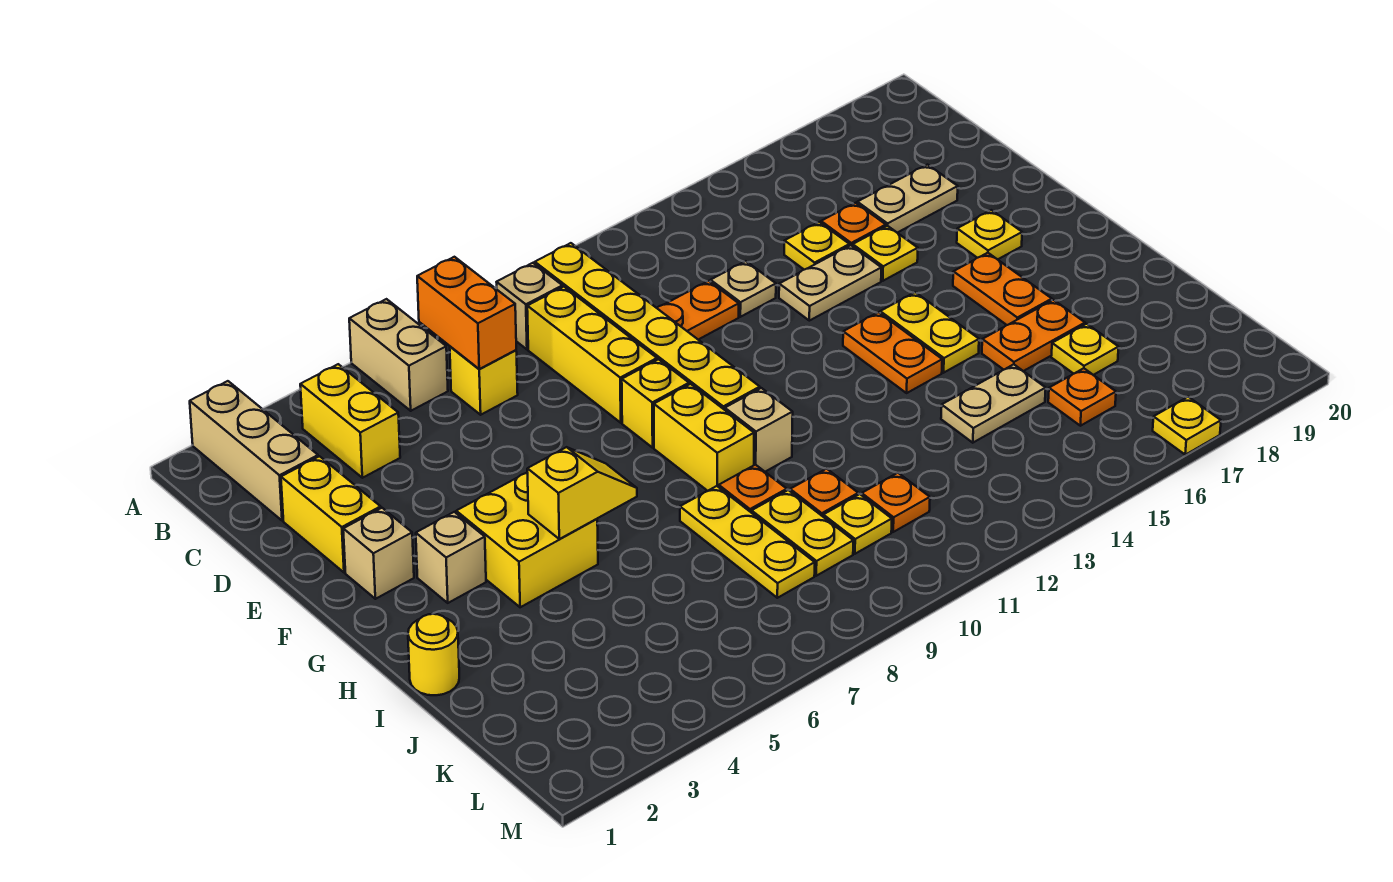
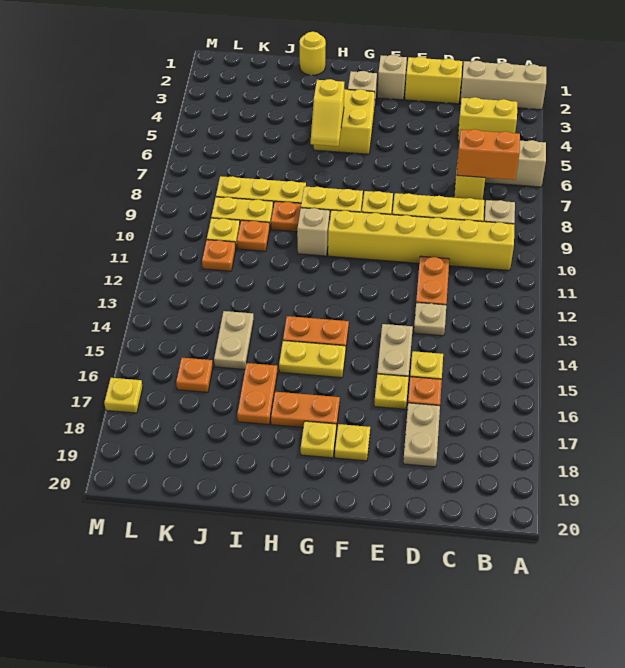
yellow 1x1 plate [1051,324,1119,375] -> yellow 1x1 plate moved to [301,421,336,458]

